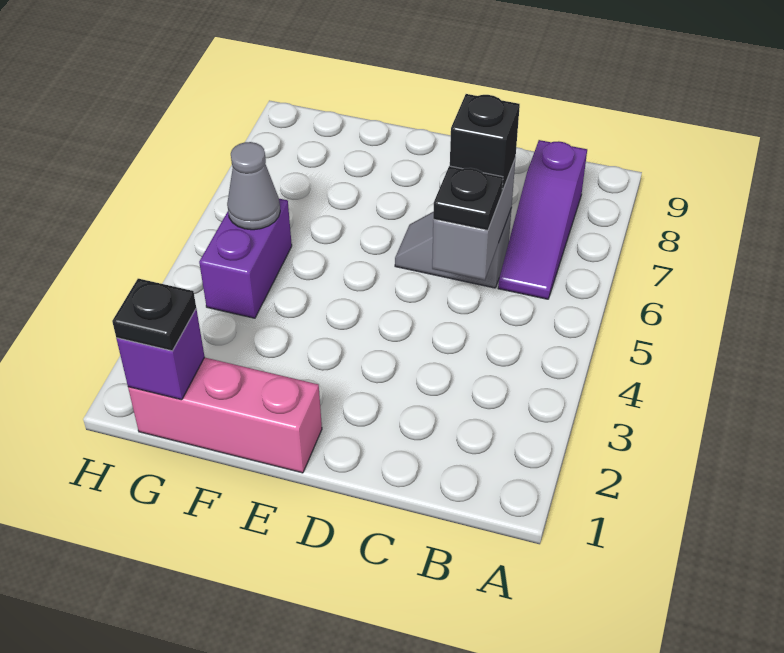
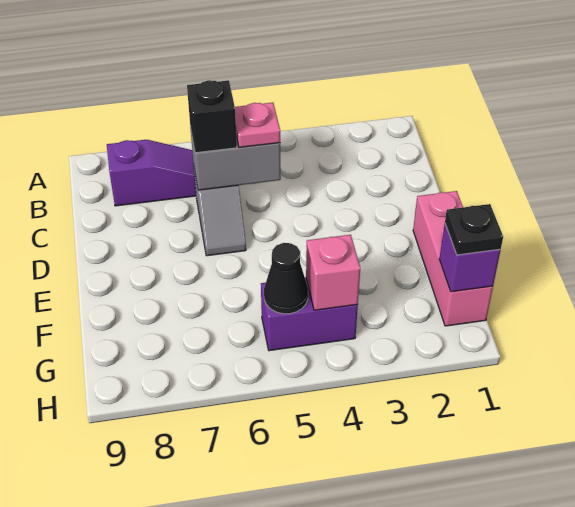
black 1x1 plate [433,166,503,230] -> pink 1x1 plate [235,103,280,147]
none -> pink 1x1 brick [306,235,360,310]
grey 1x1 cone [227,142,280,230] -> black 1x1 cone [264,243,308,314]

